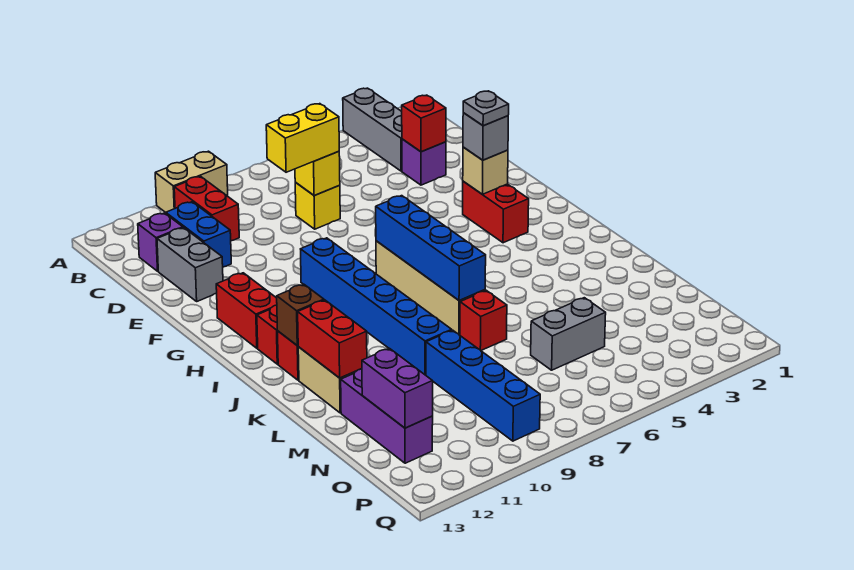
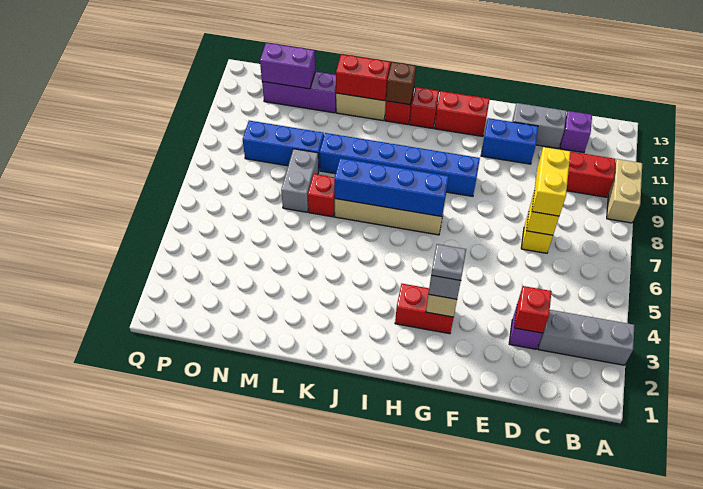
blue 1x2 brick [166,202,231,267] -> blue 1x2 brick moved to [481,118,538,164]
blue 1x4 brick [426,330,540,441] -> blue 1x3 brick [243,121,324,169]
grey 1x2 brick [531,298,606,370] -> grey 1x2 brick moved to [281,149,319,212]

